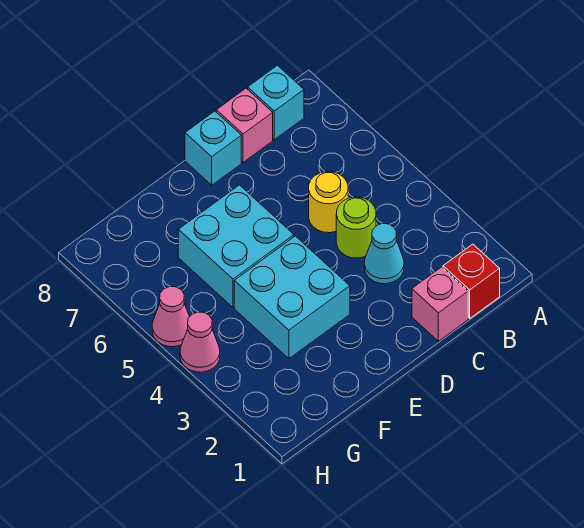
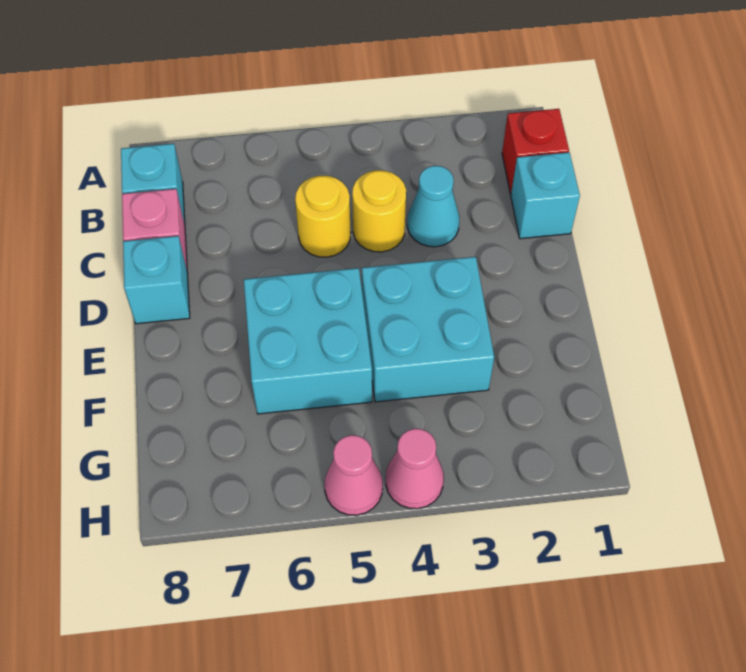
pink 1x1 brick [412,267,468,341] -> cyan 1x1 brick [511,152,580,239]
lime 1x1 round brick [336,197,376,258] -> yellow 1x1 round brick [352,170,406,252]

